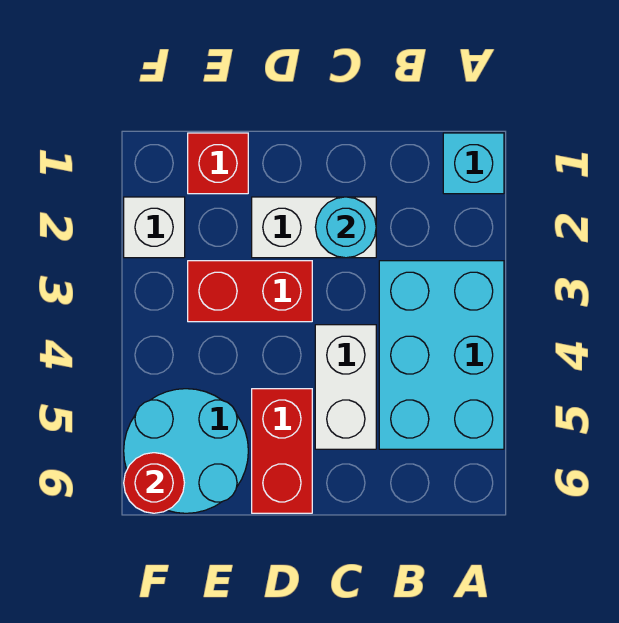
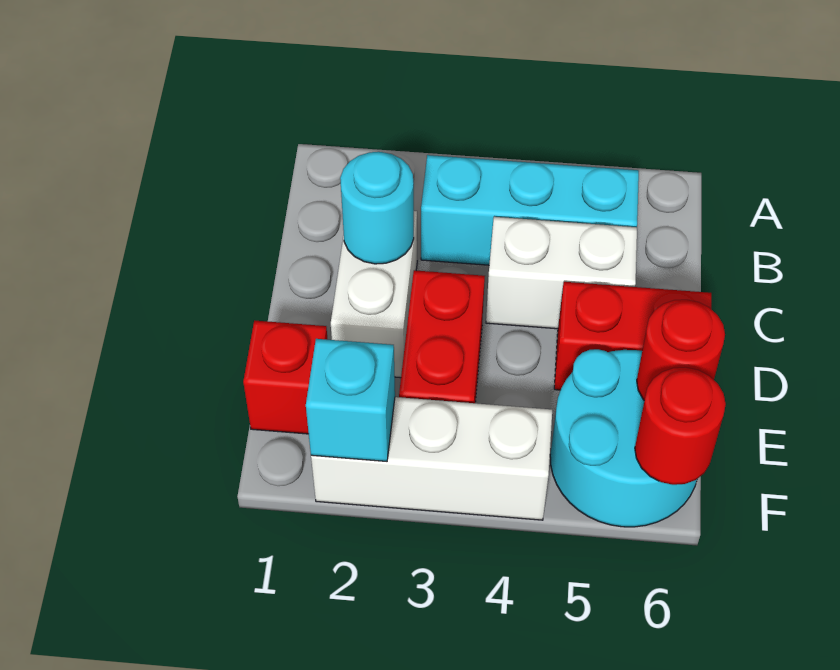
cyan 1x1 brick [443,133,504,194] -> cyan 1x1 brick moved to [306,339,395,461]
cyan 2x3 brick [379,261,504,449] -> cyan 1x3 brick [421,155,639,265]
none -> red 1x1 round brick [637,300,725,401]
white 1x1 brick [124,197,185,258] -> white 1x3 brick [311,397,552,520]

